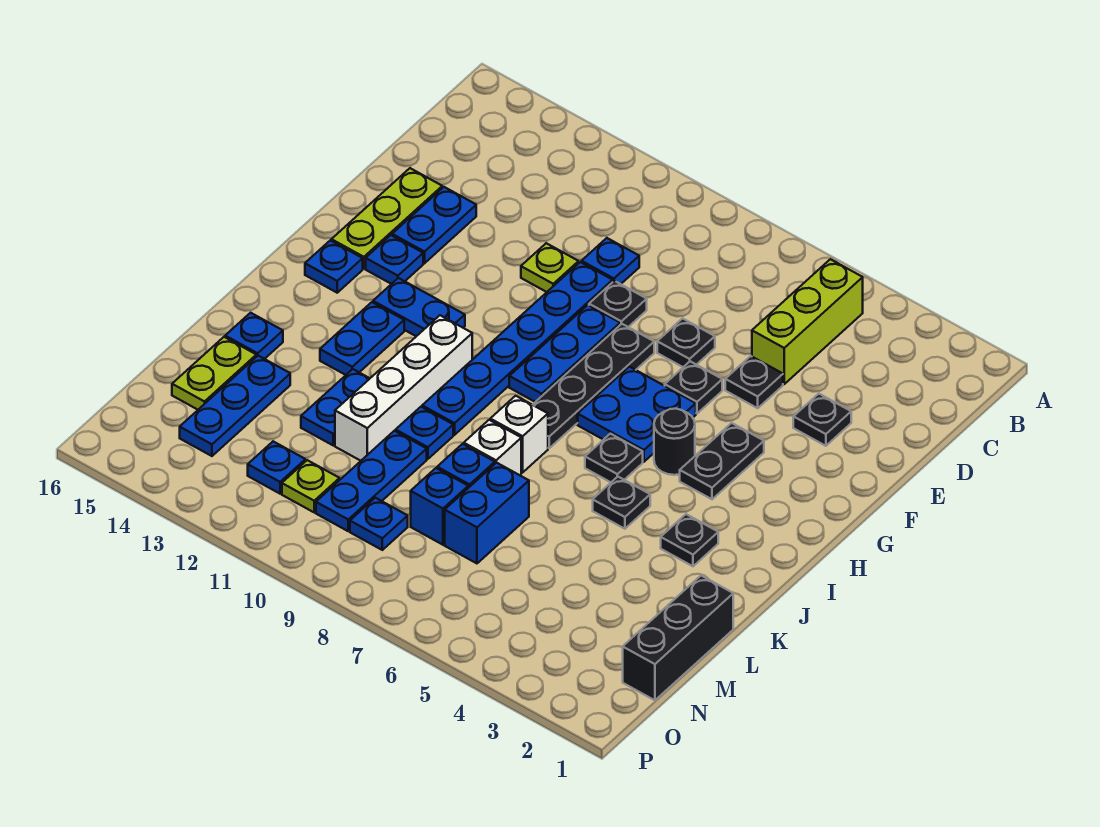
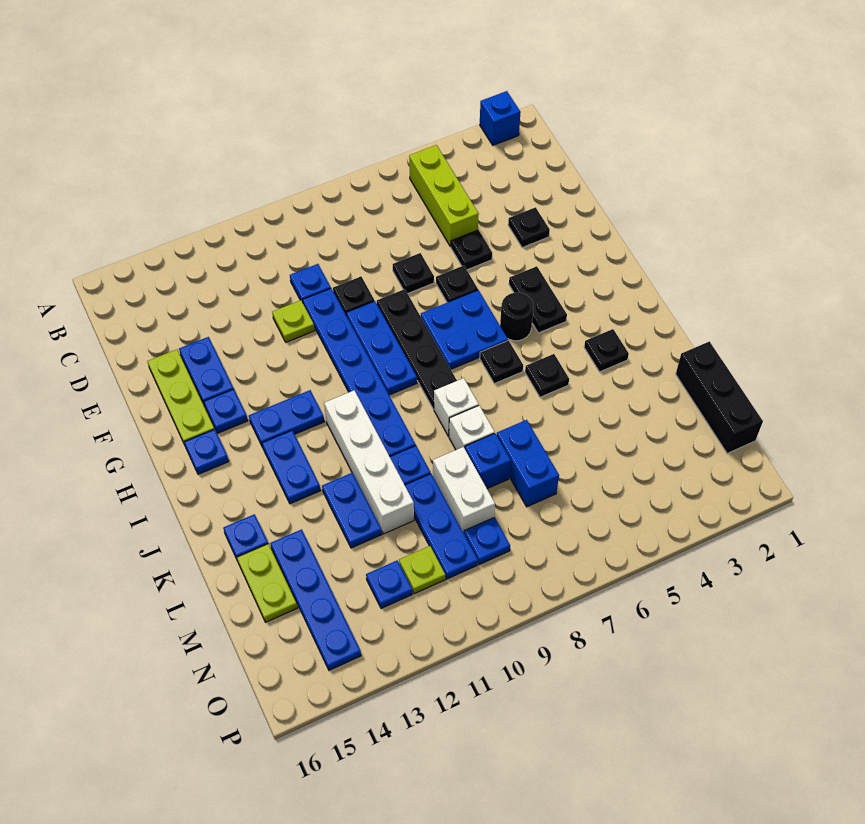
none -> white 1x2 brick [433,447,495,533]
blue 1x3 plate [180,356,290,456] -> blue 1x4 plate [270,529,361,670]
blue 1x1 brick [411,468,468,545] -> blue 1x1 brick moved to [480,91,521,145]

